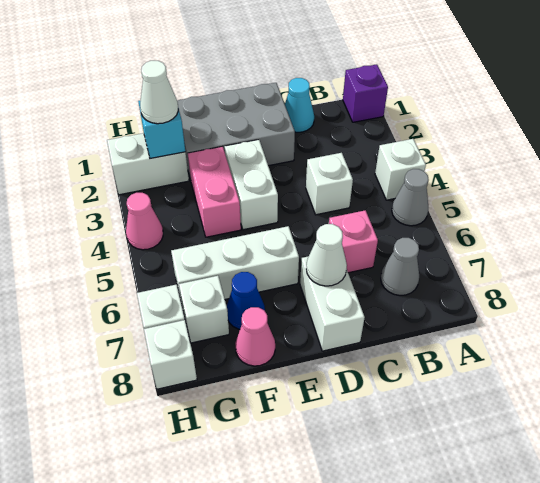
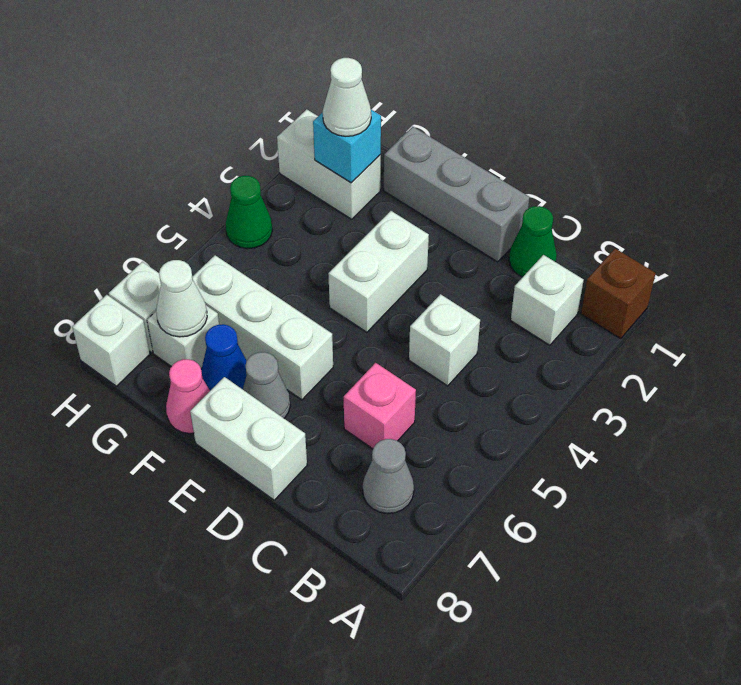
purple 1x1 brick [343,64,388,122] -> brown 1x1 brick [581,249,656,339]
white 1x1 brick [375,139,426,200] -> white 1x1 brick moved to [511,255,584,345]
grey 1x1 cone [392,169,429,226] -> grey 1x1 cone moved to [243,352,290,418]
cyan 1x1 cone [285,78,314,132] -> green 1x1 cone [509,206,557,277]
grey 2x3 brick [177,83,295,179] -> grey 1x3 brick [384,127,530,262]
white 1x2 brick [300,256,365,351] -> white 1x2 brick turned to [190,377,307,500]
white 1x1 cone [306,224,347,286] -> white 1x1 cone moved to [156,260,207,337]
pink 1x2 brick [188,146,241,237] -> none
pink 1x1 cone [126,193,163,250] -> green 1x1 cone [226,176,272,249]

